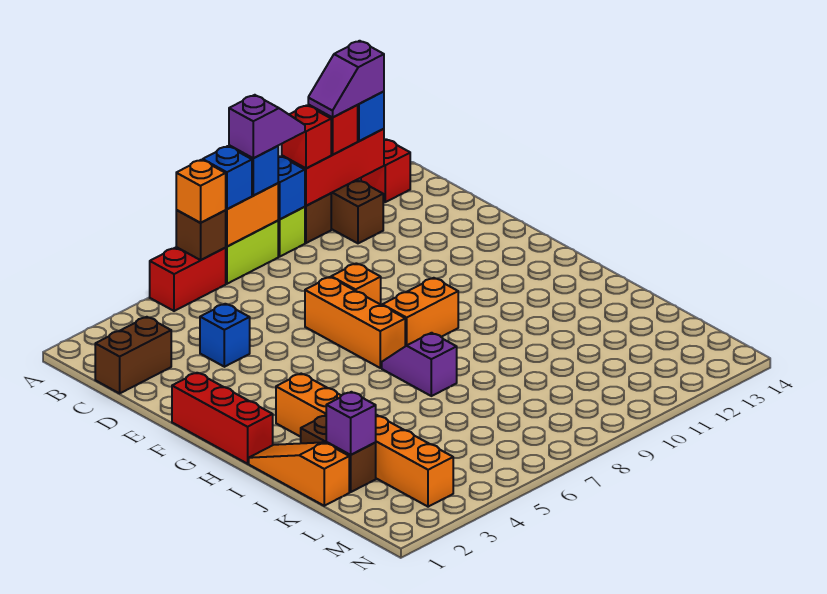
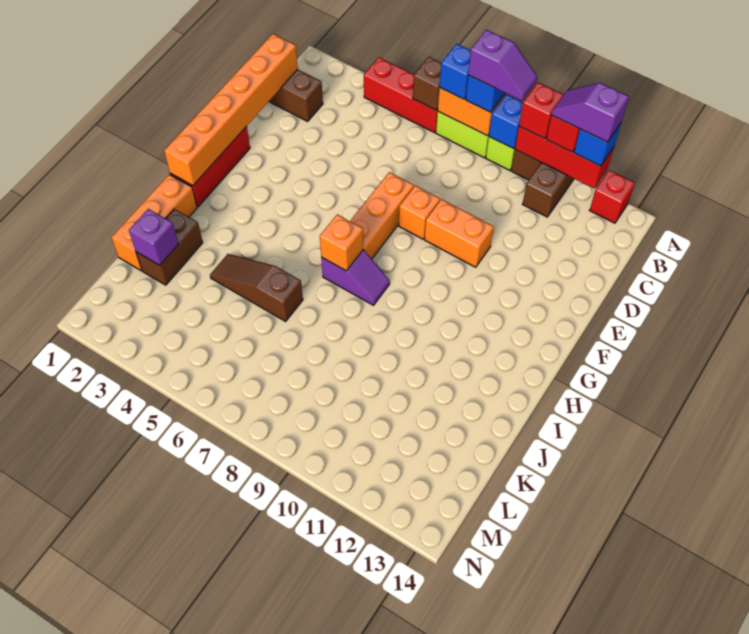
red 1x2 brick [150,247,226,311] -> red 1x3 brick [364,57,438,133]
orange 1x1 brick [176,160,226,223] -> orange 1x1 brick moved to [320,214,363,271]
blue 1x1 brick [200,304,250,367] -> none
orange 1x2 brick [382,278,458,346] -> orange 1x2 brick moved to [425,199,494,267]
orange 1x6 brick [276,374,453,507] -> orange 1x6 brick moved to [164,34,298,186]
purple 1x2 slope [382,333,457,396] -> purple 1x2 slope turned to [321,250,390,305]
orange 1x3 slope [249,442,349,506] -> orange 1x3 brick [111,174,197,271]
none -> brown 1x3 slope [210,254,303,321]

